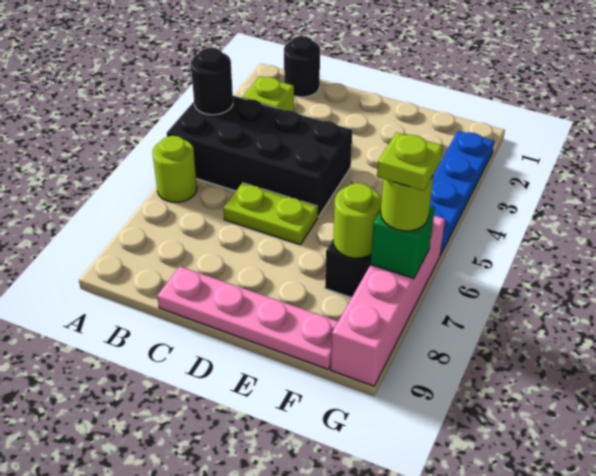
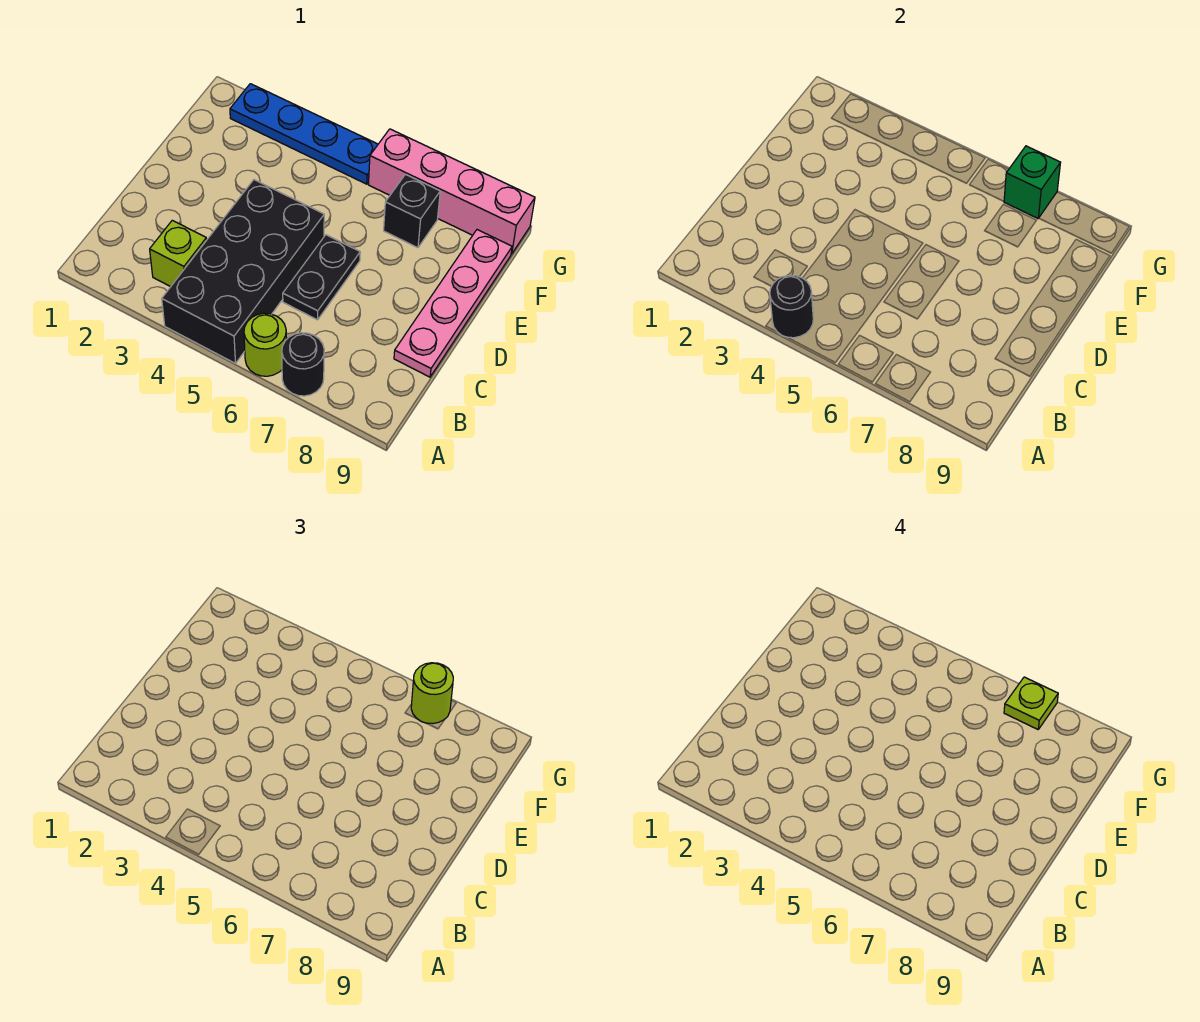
black 1x1 round brick [284,36,320,97] -> black 1x1 round brick moved to [282,333,324,396]
lime 1x2 plate [224,183,318,245] -> black 1x2 plate [283,235,360,320]
lime 1x1 round brick [333,183,382,258] -> none

